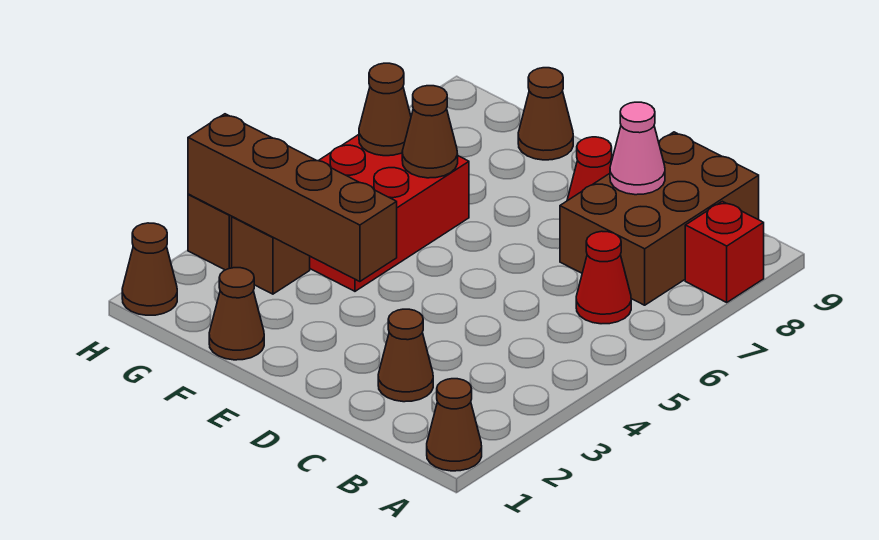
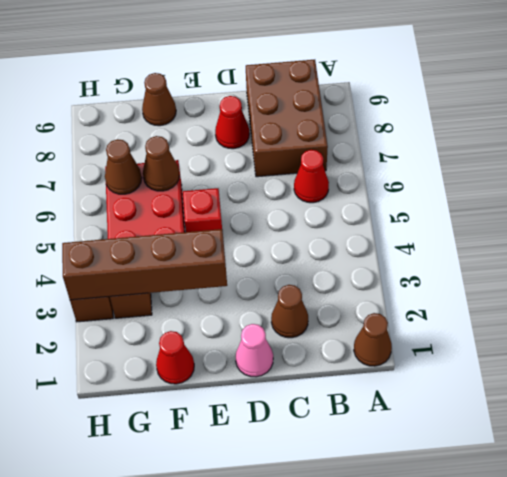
red 1x1 brick [685,201,764,302] -> red 1x1 brick moved to [183,188,222,232]
pink 1x1 cone [610,102,665,195] -> pink 1x1 cone moved to [236,324,273,377]
brown 1x1 cone [209,268,264,360] -> red 1x1 cone [156,331,194,384]
brown 1x1 cone [122,223,177,315] -> none

